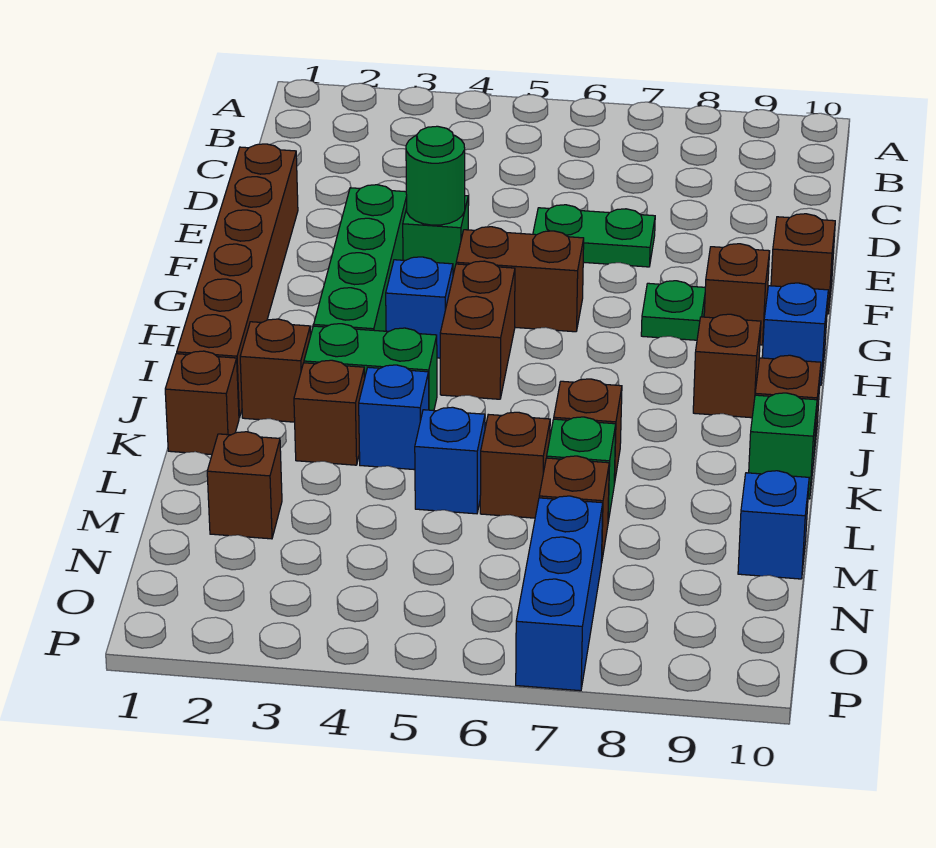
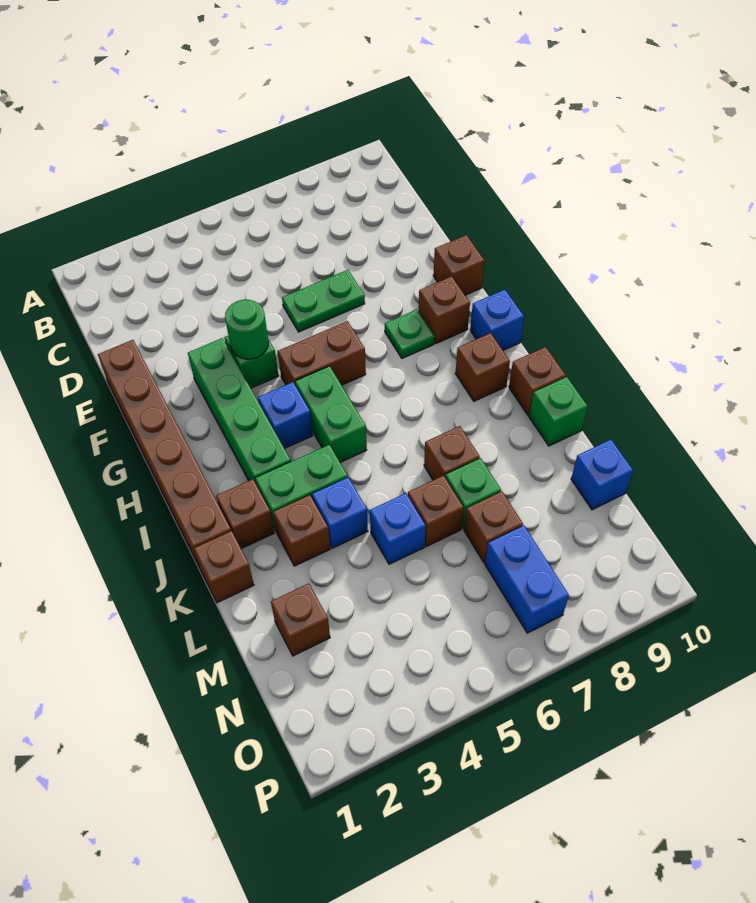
brown 1x2 brick [440,261,515,399] -> green 1x2 brick [295,366,367,462]
blue 1x3 brick [516,496,603,691] -> blue 1x2 brick [485,526,569,633]

